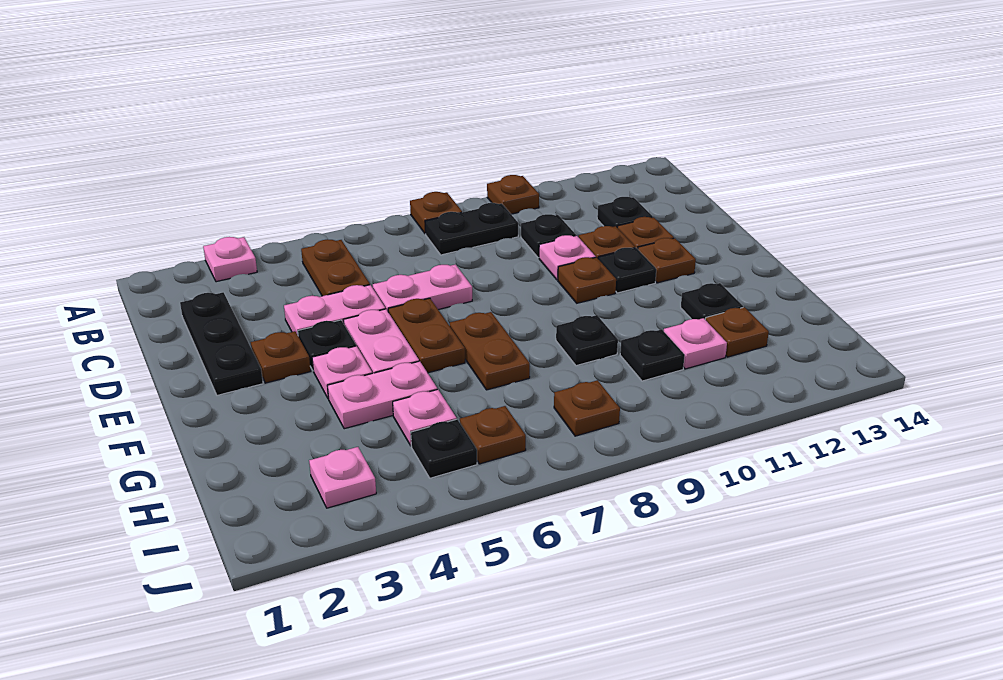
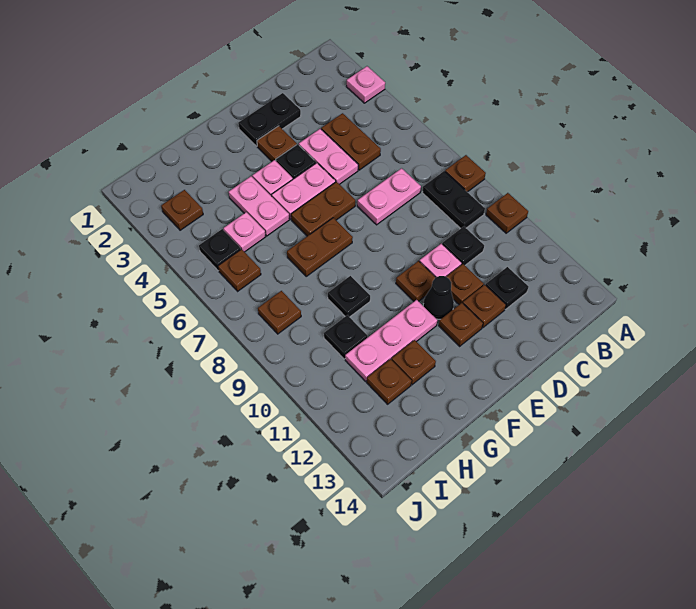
brown 1x2 plate [301,239,370,296] -> brown 1x2 plate turned to [321,113,381,170]
black 1x3 plate [180,292,263,395] -> black 1x2 plate [238,93,301,146]
pink 1x2 plate [373,265,472,311] -> pink 1x2 plate turned to [357,168,421,225]
black 1x1 plate [598,248,656,293] -> black 1x1 cone [423,276,454,319]
black 1x1 plate [681,283,743,319] -> brown 1x1 plate [392,340,436,385]
pink 1x1 plate [664,318,727,369] -> pink 1x3 plate [345,300,437,381]
pink 1x1 plate [309,447,376,508] -> brown 1x1 plate [161,190,203,230]

